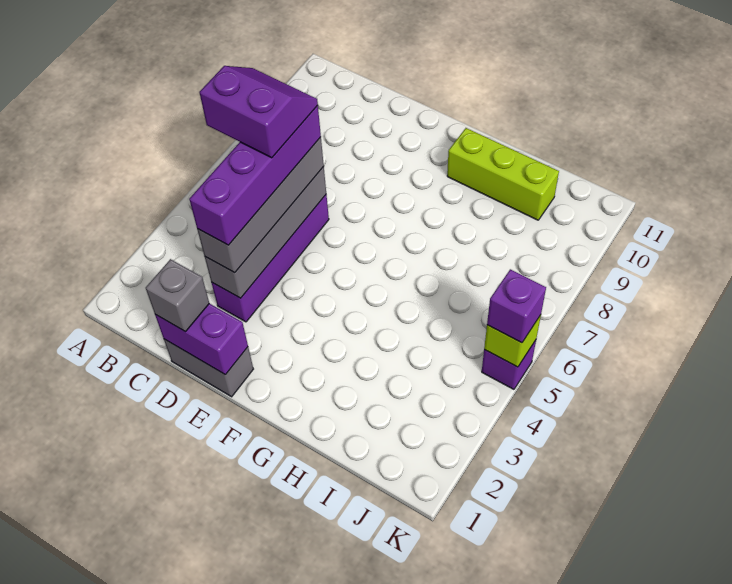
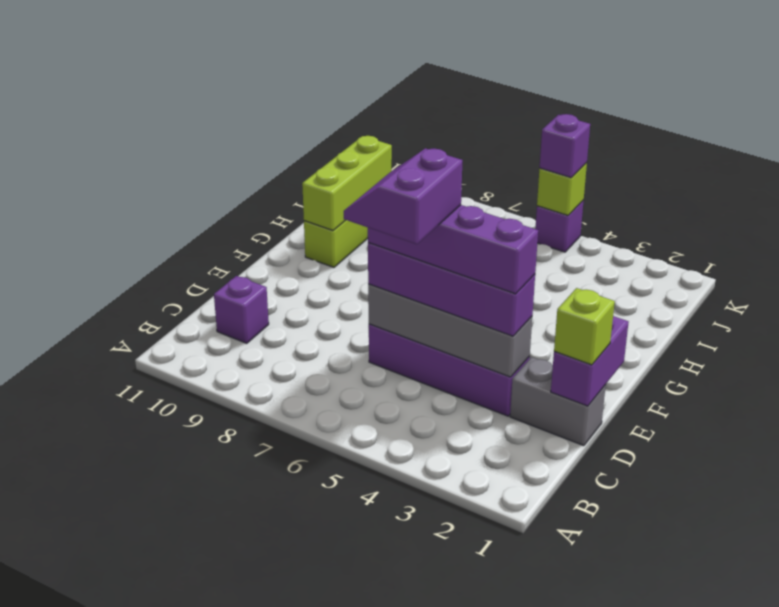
none -> purple 1x1 brick [214,276,269,343]
grey 1x2 brick [164,339,253,397] -> grey 1x2 brick turned to [510,357,606,446]
grey 1x1 brick [146,259,209,332] -> lime 1x1 brick [554,288,615,365]
grey 1x4 brick [197,137,324,273] -> purple 1x4 brick [368,243,535,336]
none -> lime 1x3 brick [302,136,392,230]

